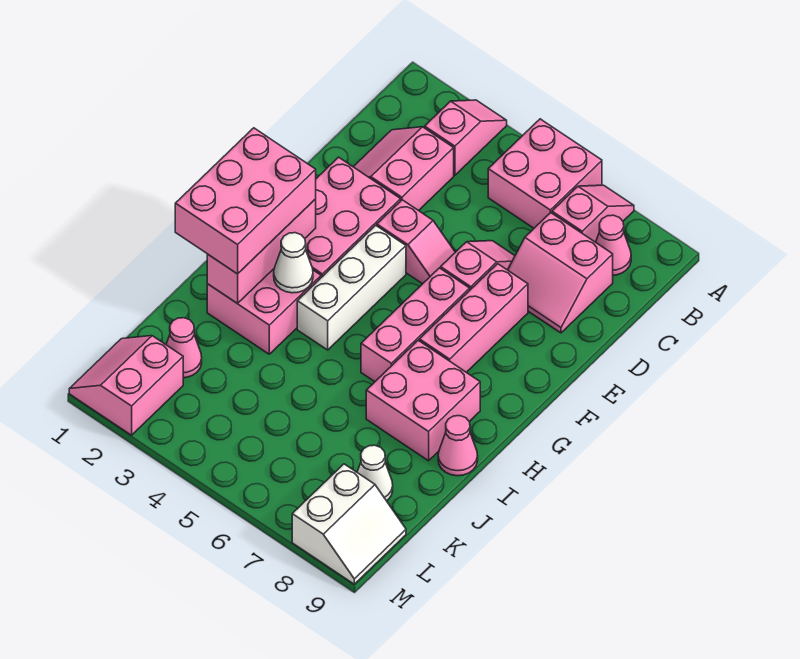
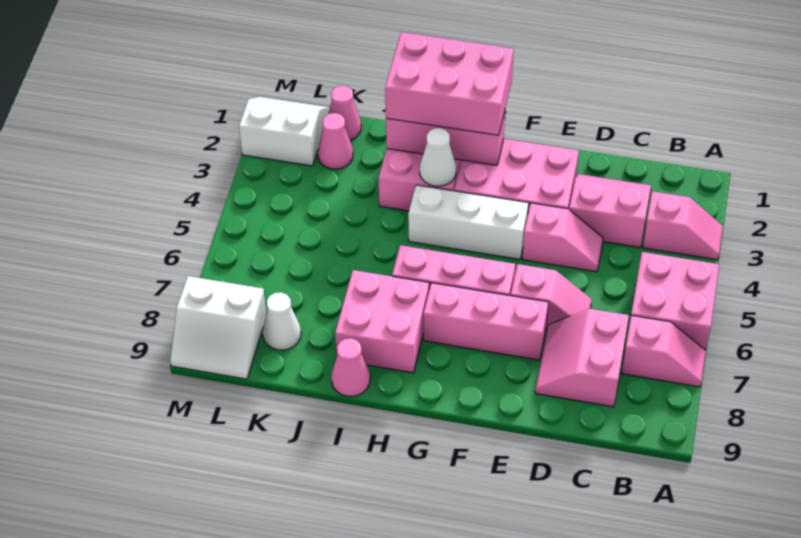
pink 1x1 cone [596,215,631,275] -> pink 1x1 cone moved to [328,85,361,140]
pink 1x2 slope [377,200,455,284] -> pink 1x2 slope turned to [522,203,603,272]
pink 2x2 slope [69,336,183,435] -> white 2x2 slope [239,97,329,166]

